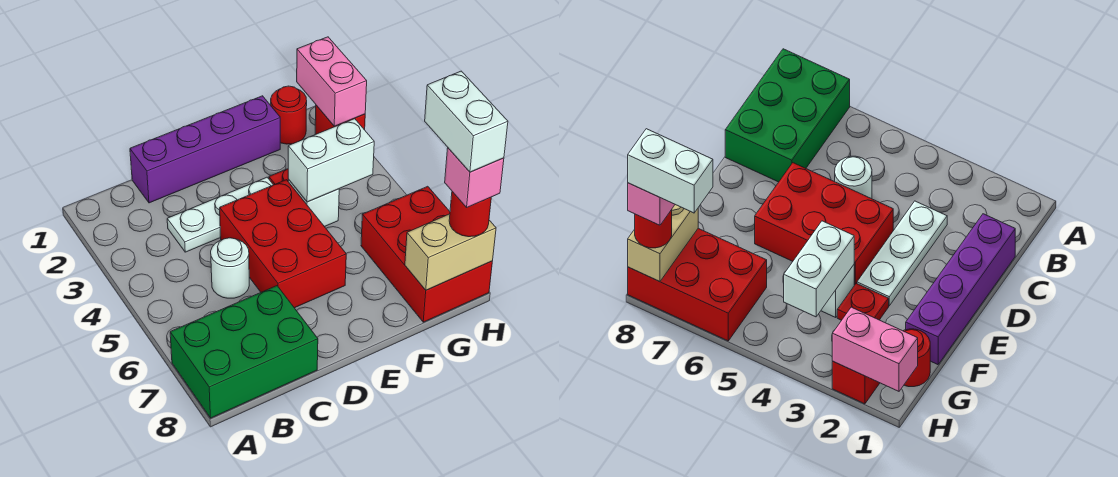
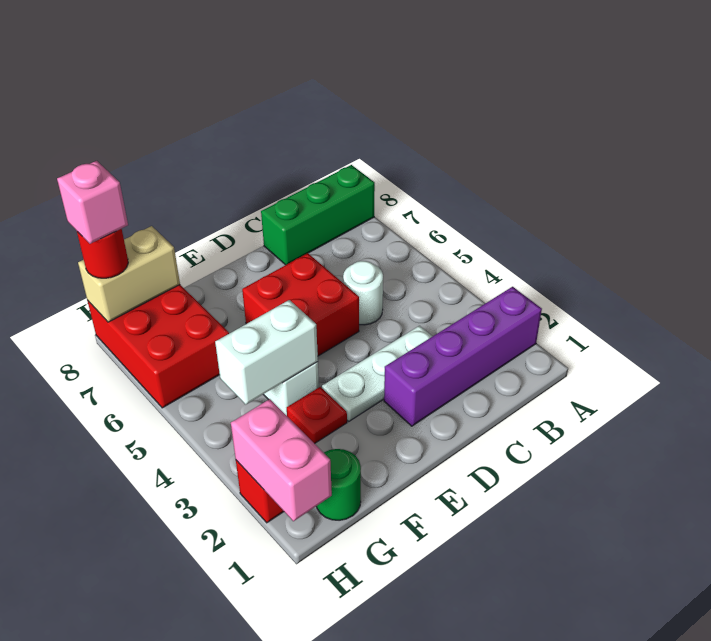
green 2x3 brick [170,286,318,418] -> green 1x3 brick [261,165,375,265]
purple 1x4 brick [130,96,280,203] -> purple 1x4 brick moved to [384,287,542,426]
red 2x3 brick [220,180,346,308] -> red 2x2 brick [242,253,359,356]
red 1x1 round brick [271,86,307,144] -> green 1x1 round brick [316,449,361,520]
white 1x2 brick [425,71,508,172] -> none

